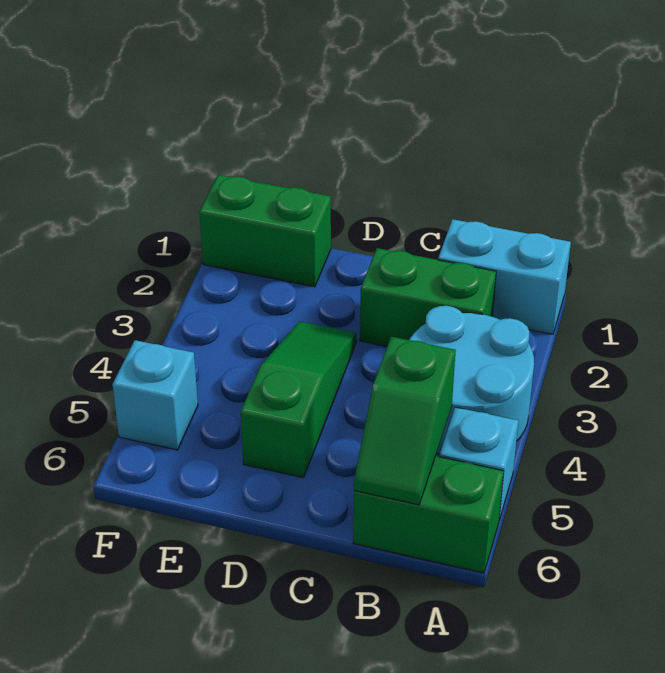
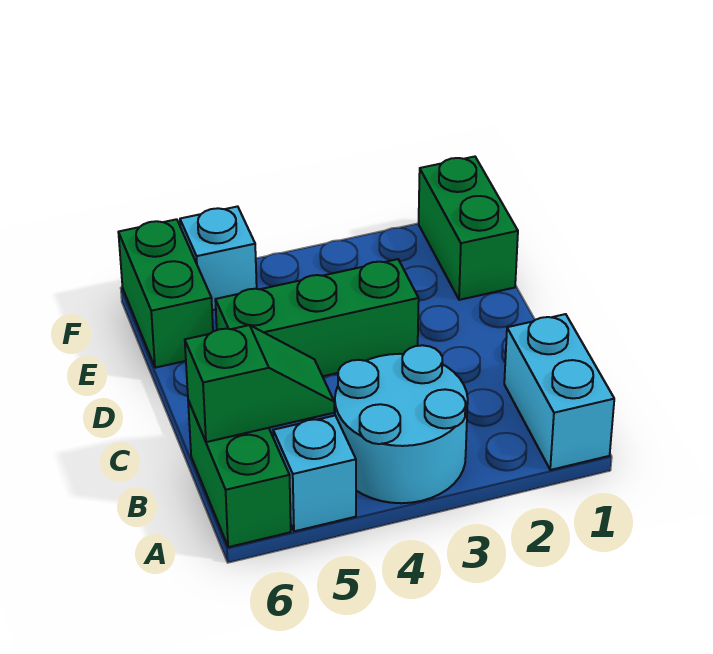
green 1x2 brick [360,248,496,346] -> green 1x2 brick moved to [118,219,213,368]
green 1x2 slope [354,337,456,505] -> green 1x2 slope turned to [185,325,334,442]
green 1x3 slope [241,321,356,478] -> green 1x3 brick [215,259,419,376]

